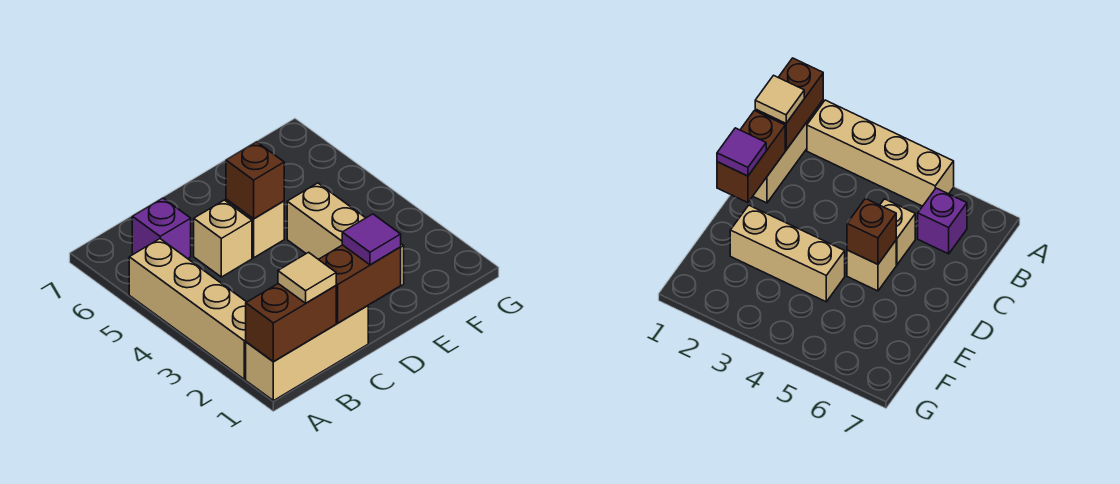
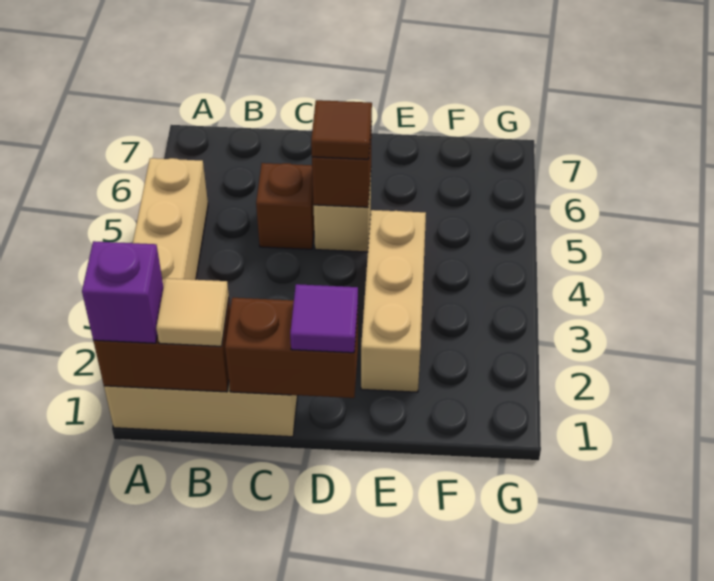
purple 1x1 brick [132,198,191,259] -> purple 1x1 brick moved to [82,241,164,343]
tan 1x1 brick [194,200,252,277] -> brown 1x1 brick [256,163,314,249]
none -> brown 1x1 tile [311,100,372,159]

